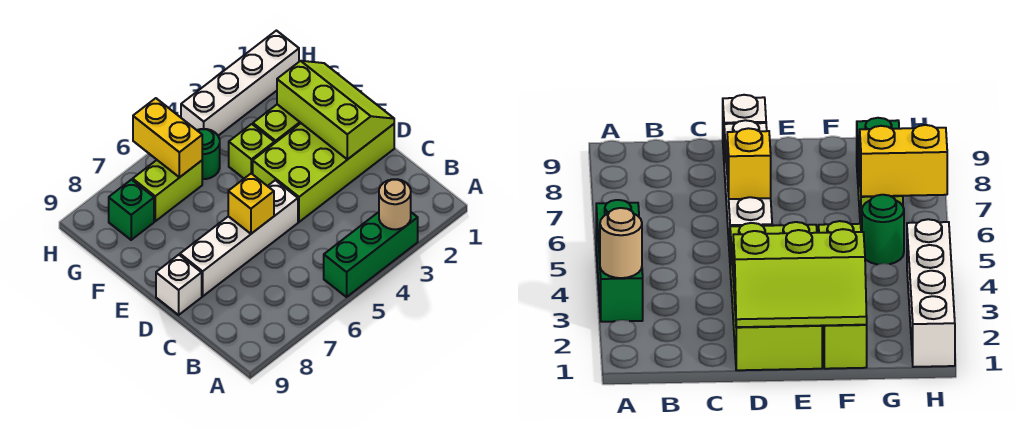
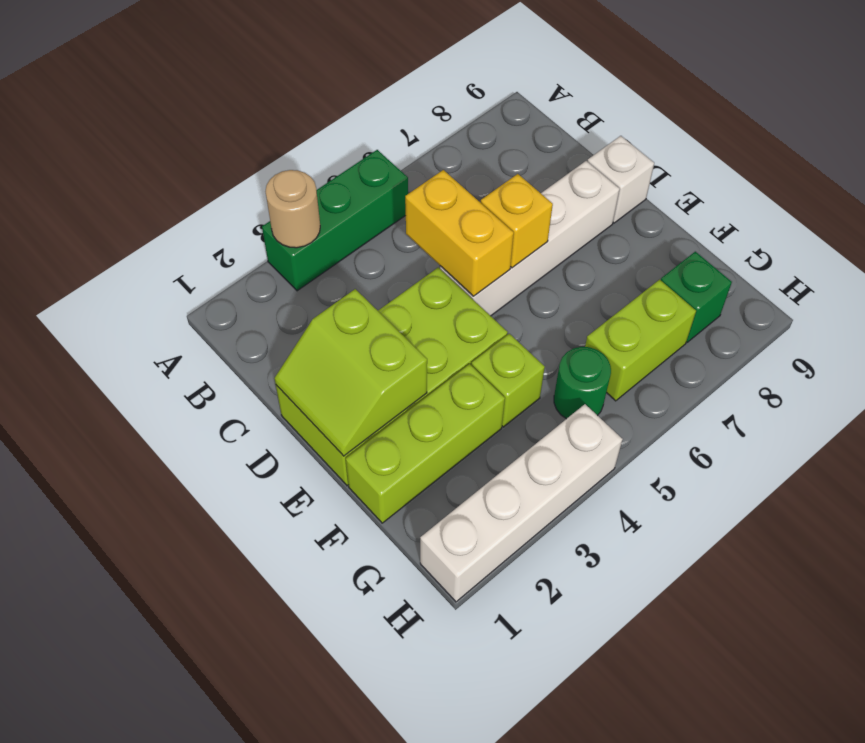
lime 2x3 slope [277,61,394,160] -> lime 2x2 slope [275,289,427,456]
yellow 1x2 brick [133,98,202,178] -> yellow 1x2 brick moved to [405,170,514,296]

